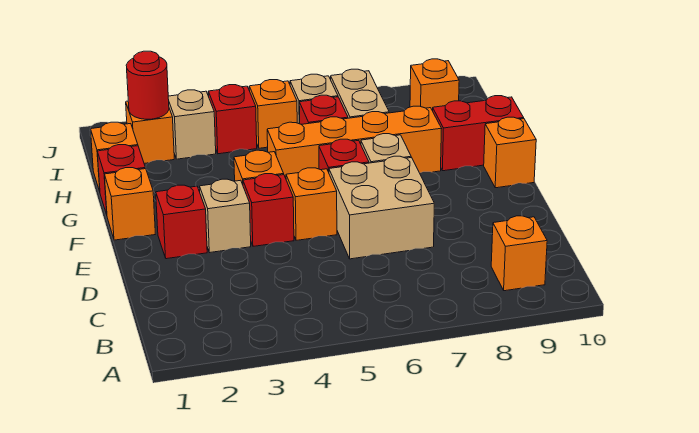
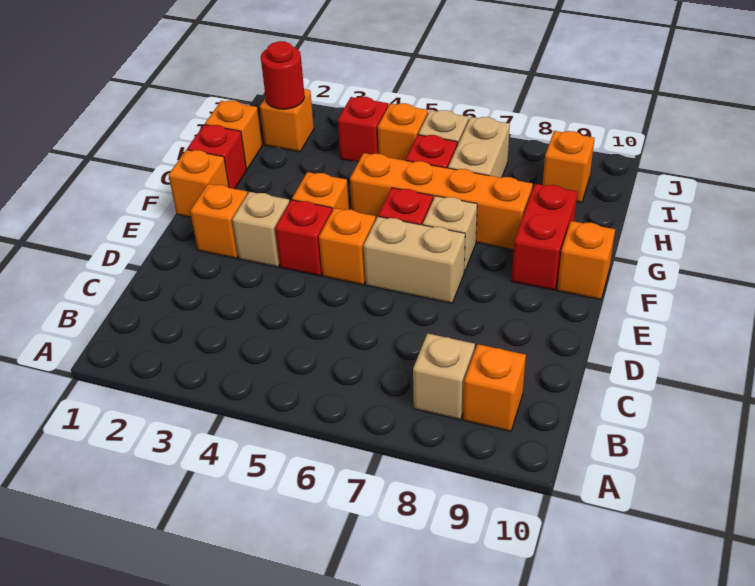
tan 2x2 brick [329,156,434,259] -> tan 1x2 brick [363,217,465,303]
red 1x1 brick [156,185,207,259] -> orange 1x1 brick [190,184,247,258]
red 1x2 brick [433,96,524,171] -> red 1x2 brick turned to [512,184,578,290]
tan 1x1 brick [168,90,216,159] -> tan 1x1 brick moved to [413,333,475,420]

